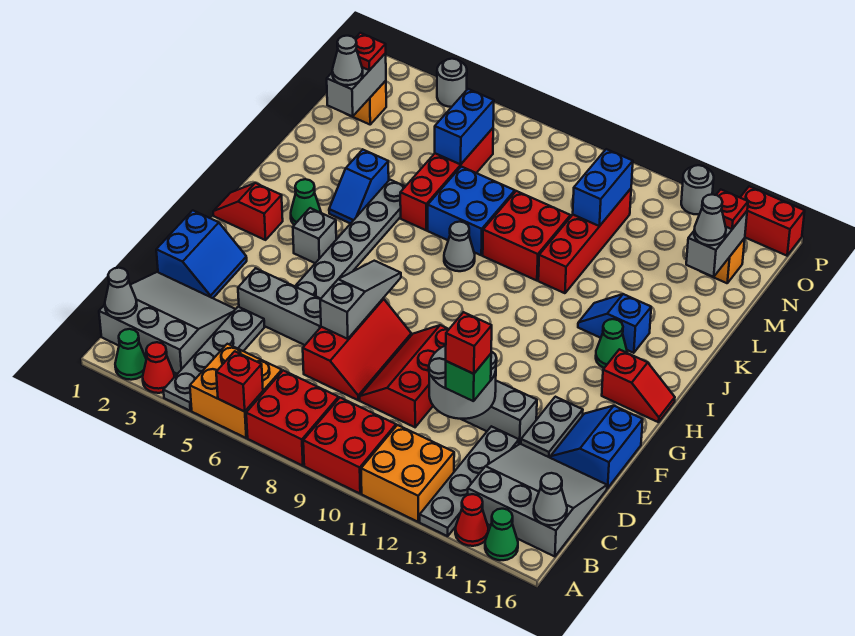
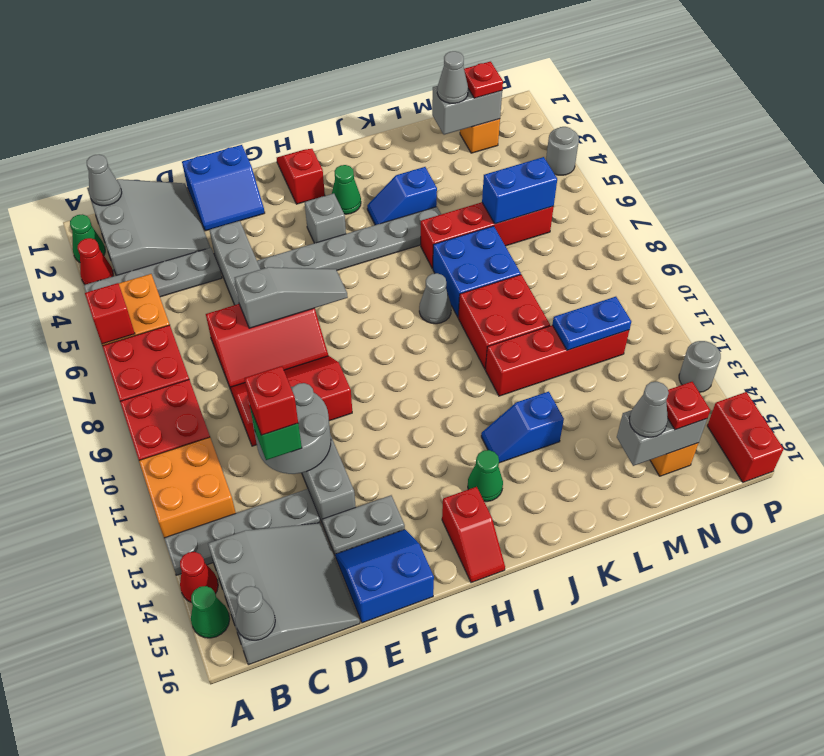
blue 1x2 slope [578,294,651,353] -> blue 1x2 slope turned to [481,392,564,463]
blue 1x2 brick [573,149,633,226] -> blue 1x2 plate [552,297,631,350]

